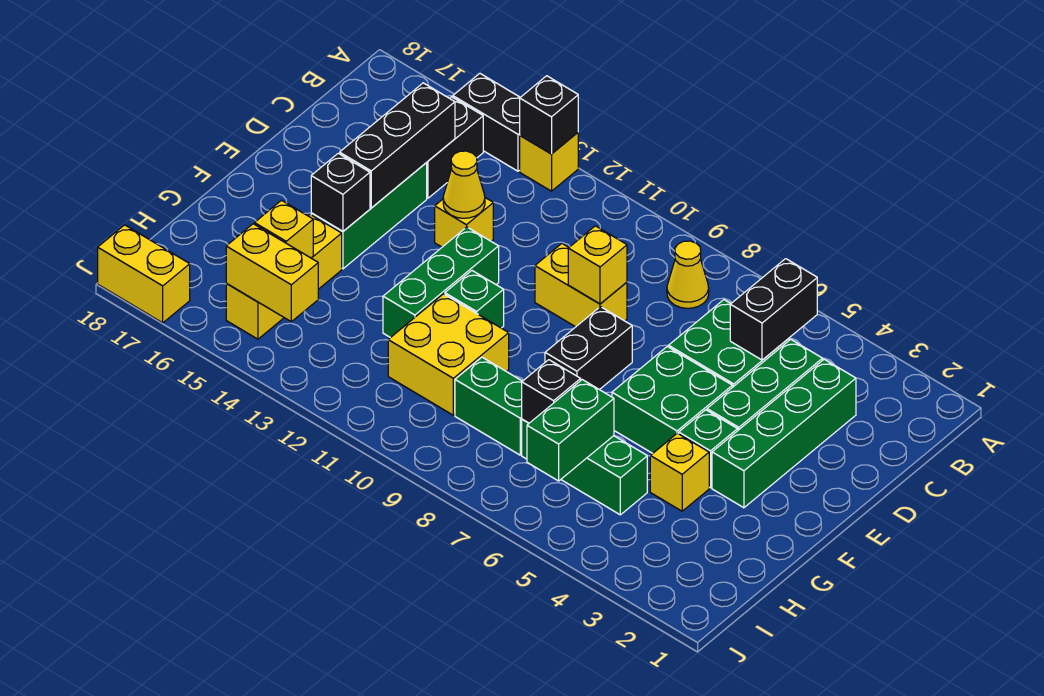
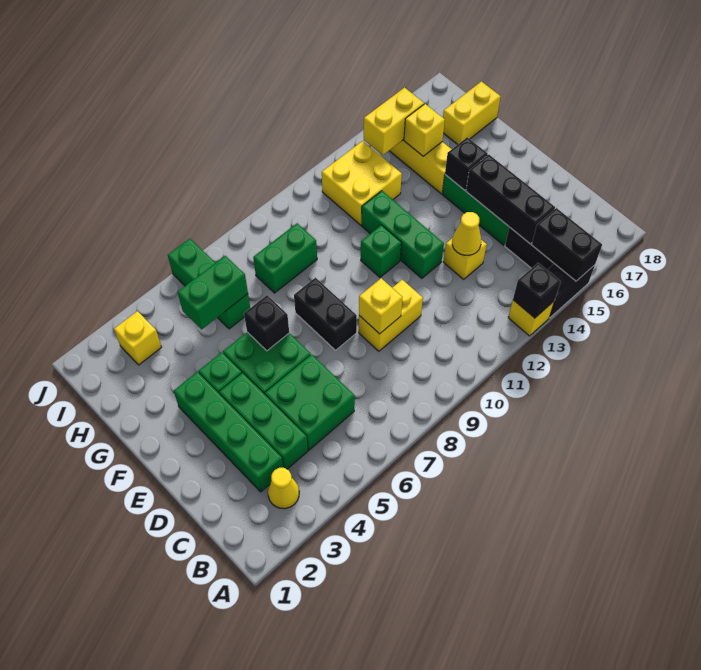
black 1x2 brick [730,259,817,360] -> black 1x2 brick moved to [532,208,602,281]
yellow 1x1 cone [667,241,709,308] -> yellow 1x1 cone moved to [268,468,299,509]
yellow 1x1 brick [650,433,709,511] -> yellow 1x1 brick moved to [114,311,161,365]
yellow 2x2 brick [388,294,509,415] -> yellow 2x2 brick moved to [322,141,402,225]
green 1x3 brick [522,419,647,515] -> green 1x3 brick turned to [168,239,250,329]
green 1x2 brick [527,380,614,481] -> green 1x2 brick turned to [178,256,248,330]
black 1x1 brick [522,360,581,423] -> black 1x1 brick moved to [244,295,289,351]
yellow 1x2 brick [98,225,190,323] -> yellow 1x2 brick moved to [443,81,501,145]

